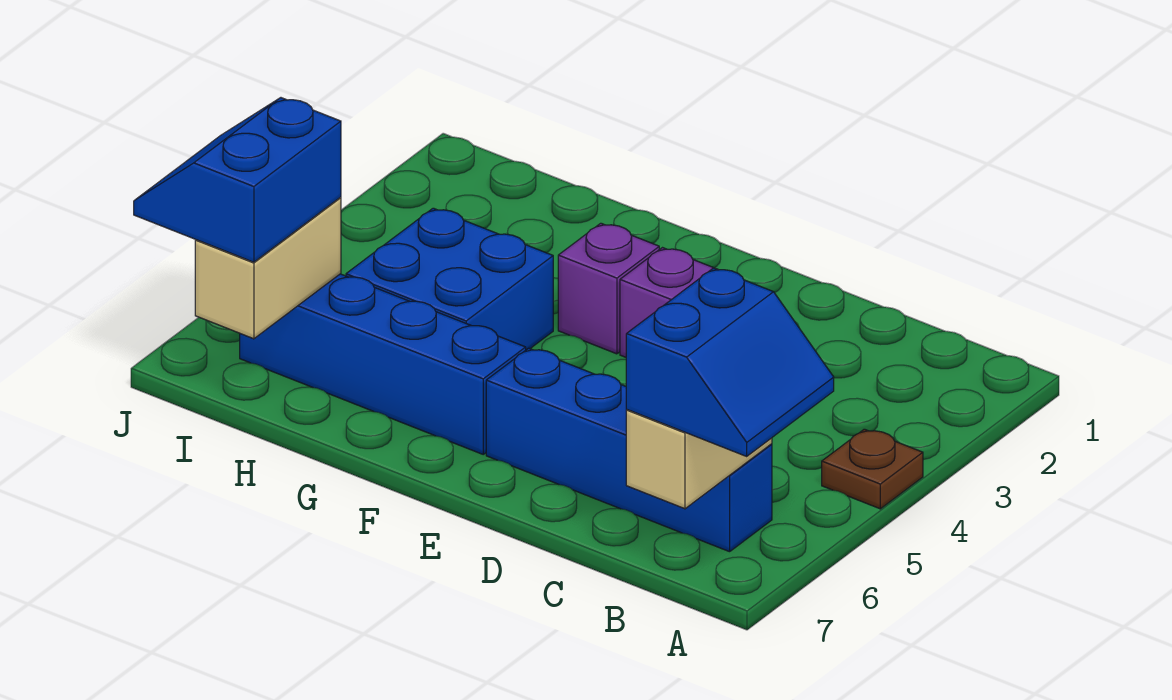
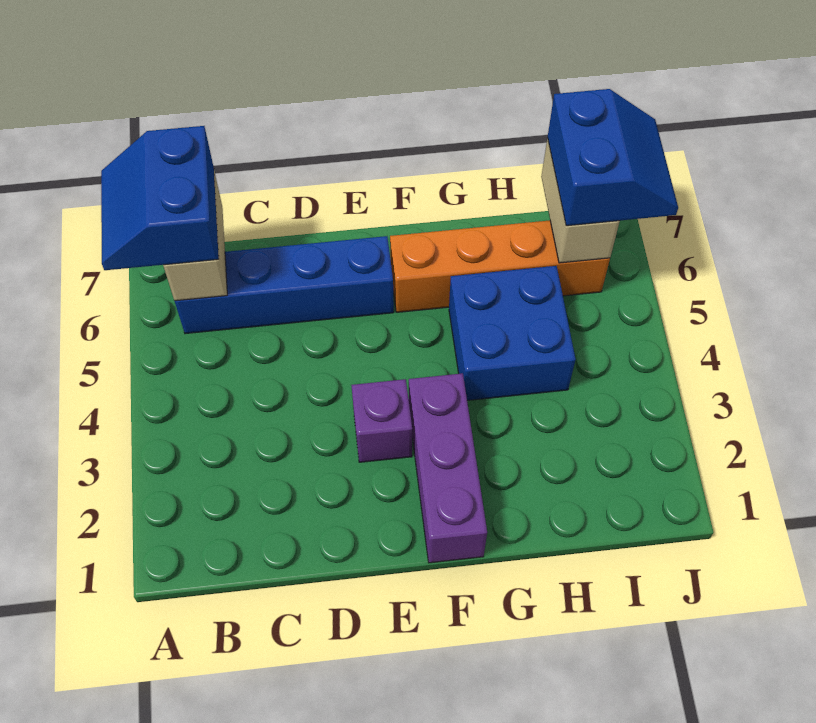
brown 1x1 plate [822,429,923,509] -> none
purple 1x1 brick [558,223,659,354] -> purple 1x3 brick [409,373,487,563]
blue 1x4 brick [240,274,526,454] -> orange 1x4 brick [390,220,610,312]

